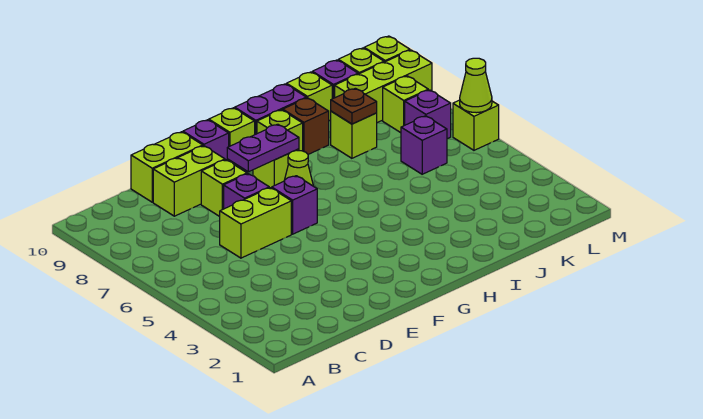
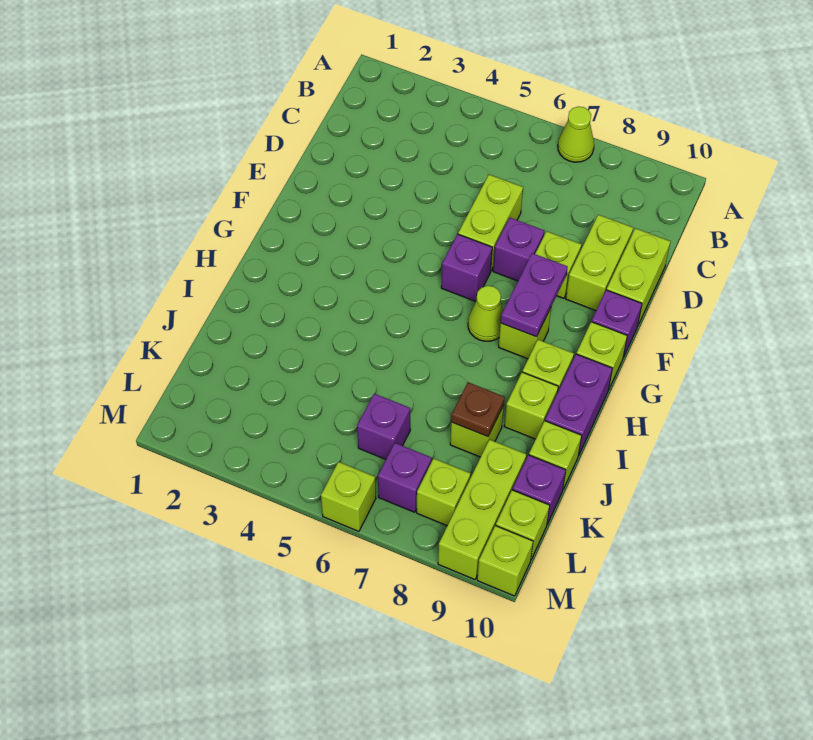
brown 1x1 brick [283,98,329,154] -> lime 1x1 brick [504,372,558,439]
lime 1x1 cone [460,58,492,113] -> lime 1x1 cone moved to [558,107,594,162]

